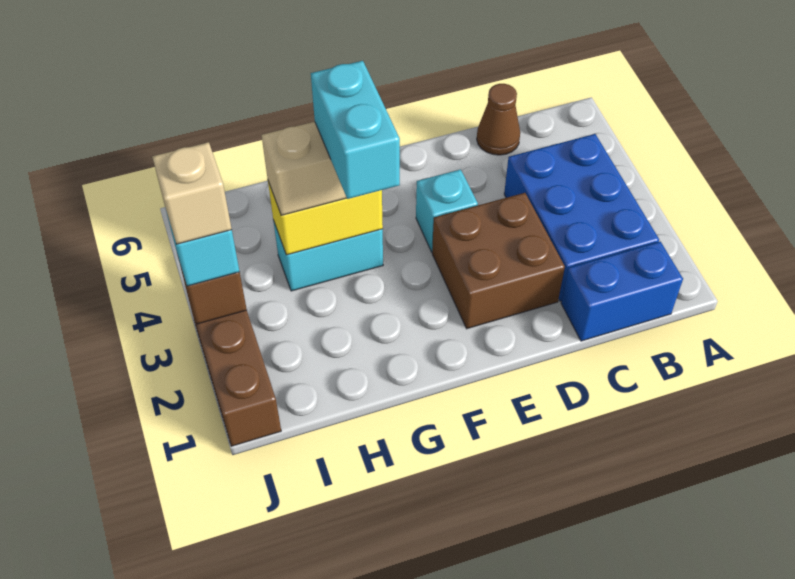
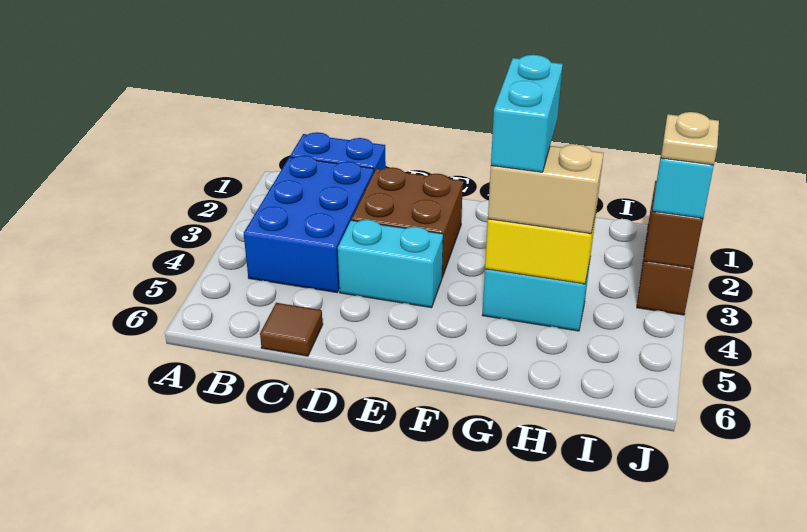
brown 1x1 cone [477,84,520,155] -> brown 1x1 tile [260,303,323,356]
cyan 1x1 brick [416,170,478,252] -> cyan 1x2 brick [338,220,443,308]
tan 1x1 brick [152,142,232,244] -> tan 1x1 plate [661,112,719,165]

